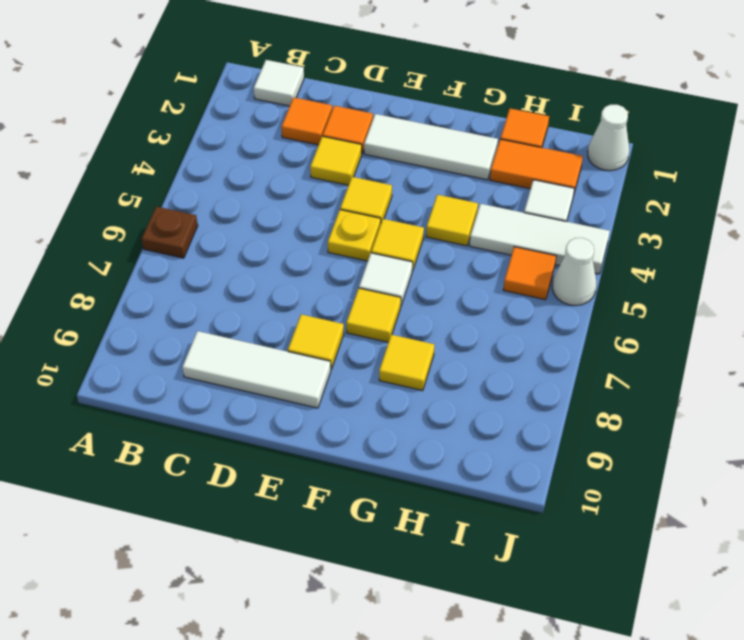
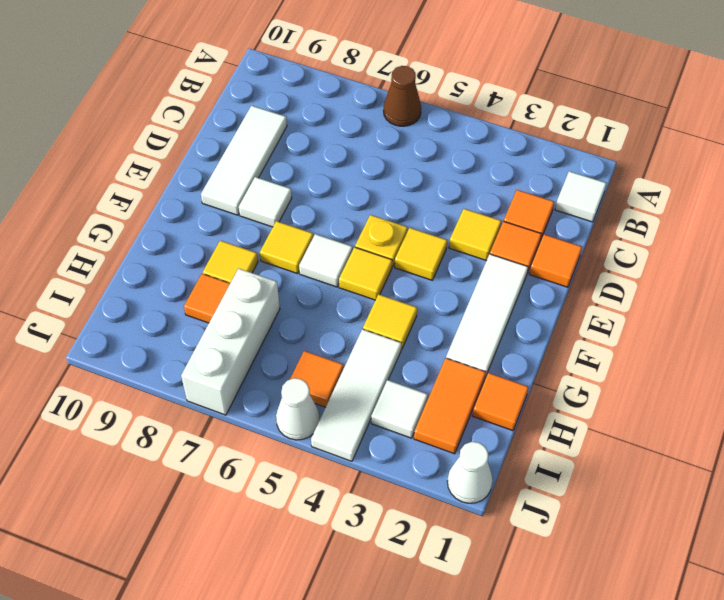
brown 1x1 plate [142,207,198,258] -> brown 1x1 cone [383,66,421,126]
none -> orange 1x1 tile [529,234,582,287]
yellow 1x1 tile [288,314,344,369] -> white 1x1 tile [239,177,292,227]
none -> white 1x3 brick [181,268,280,415]
none -> orange 1x1 tile [184,274,230,323]

